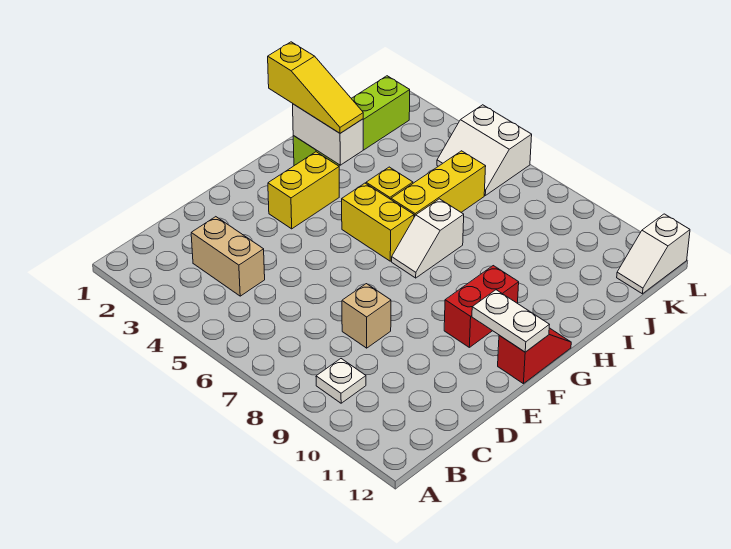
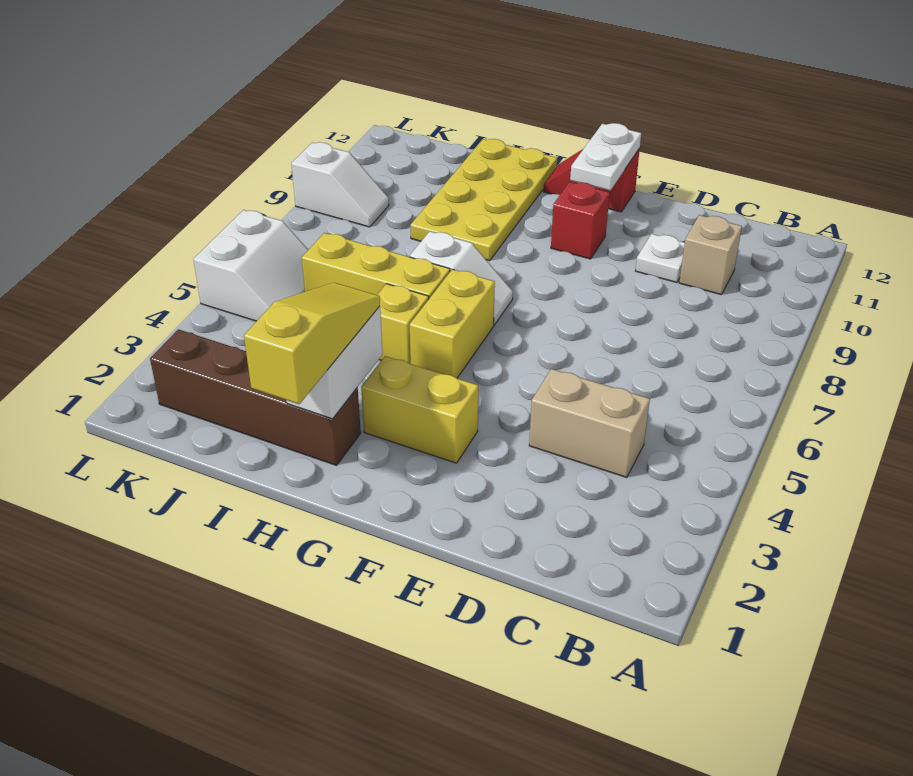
white 1x1 plate [316,359,366,403] -> white 1x1 plate moved to [636,234,685,283]
tan 1x2 brick [191,217,265,296] -> tan 1x2 brick turned to [529,369,650,478]
tan 1x1 brick [342,284,391,348] -> tan 1x1 brick moved to [679,215,742,295]
red 1x2 brick [444,266,519,347] -> red 1x1 brick [551,182,610,259]
lime 1x4 brick [293,76,410,166] -> brown 1x4 brick [150,329,361,465]
none -> yellow 2x4 plate [410,139,557,261]
white 1x2 slope [617,214,690,294] -> white 1x2 slope moved to [291,142,389,227]

